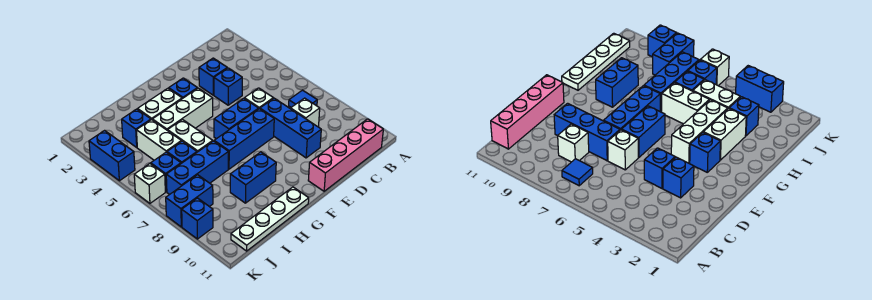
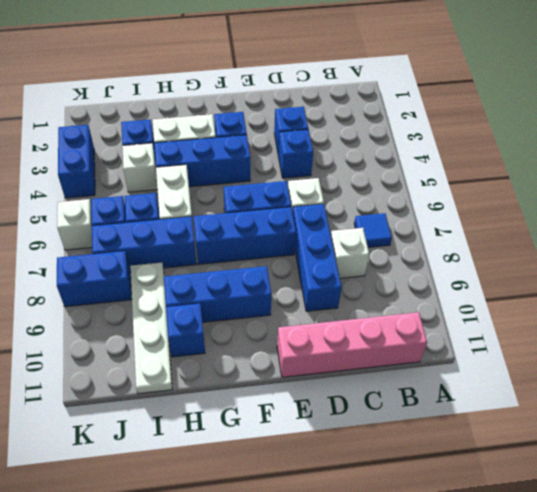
white 1x3 brick [152,88,213,131] -> blue 1x3 brick [154,135,250,187]
blue 1x2 brick [230,152,276,203] -> blue 1x3 brick [164,266,271,322]
white 1x4 plate [231,187,309,251] -> white 1x4 plate turned to [130,262,172,394]
white 1x2 brick [137,120,181,160] -> white 1x1 brick [122,143,158,192]
blue 1x1 brick [182,198,213,239] -> blue 1x1 brick moved to [166,304,205,357]

